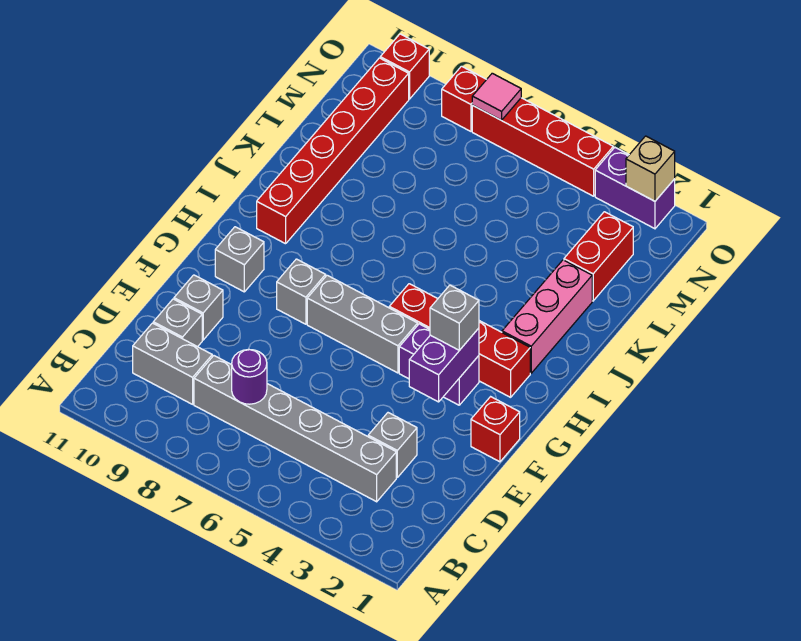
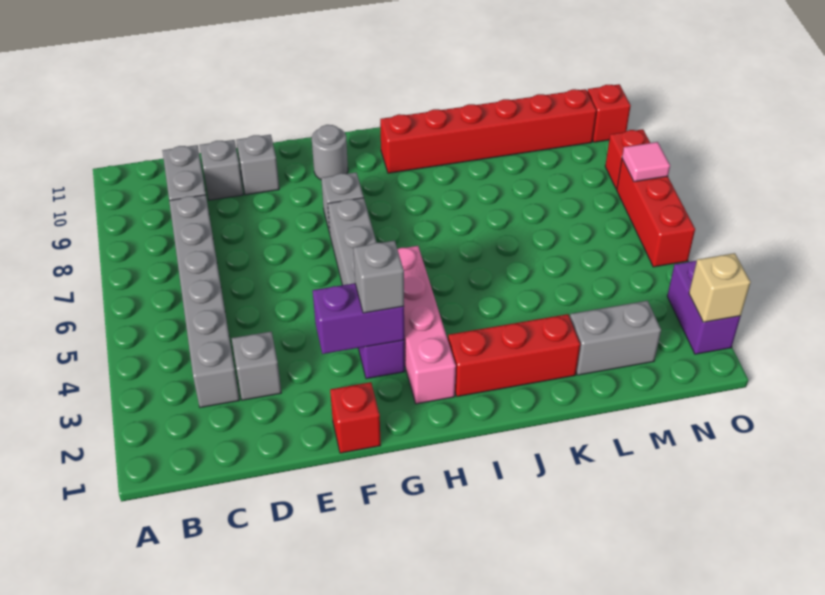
purple 1x1 round brick [232,349,267,404] -> none
grey 1x1 brick [215,227,264,292] -> grey 1x1 round brick [312,125,348,179]
red 1x4 brick [389,284,530,397] -> pink 1x4 brick [398,246,456,404]
pink 1x3 brick [502,260,592,373] -> red 1x3 brick [448,314,580,397]
red 1x2 brick [564,212,633,301] -> grey 1x2 brick [570,301,661,375]
red 1x4 brick [472,98,613,196] -> red 1x3 brick [617,159,695,267]

